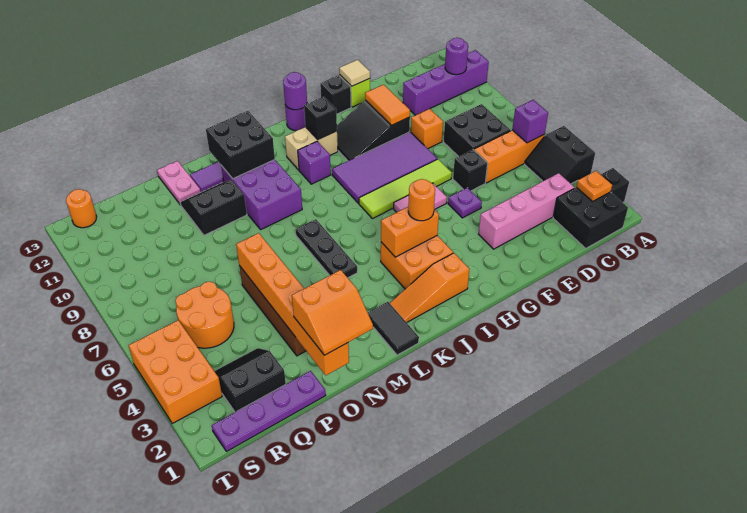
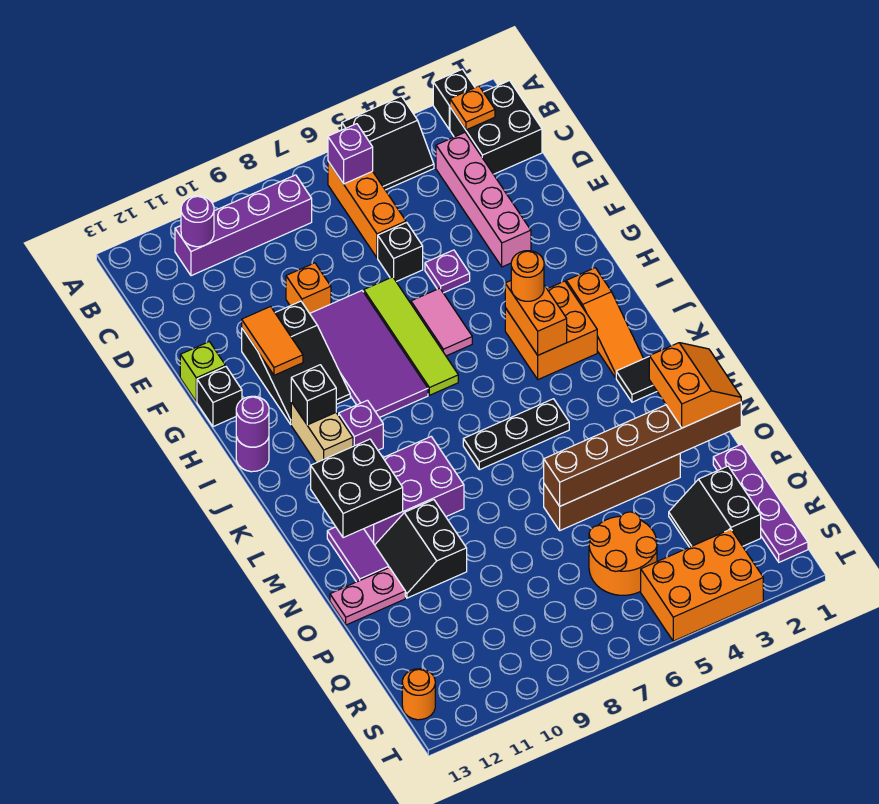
purple 1x4 brick [403,50,489,115] -> purple 1x4 brick turned to [175,175,312,276]
black 2x2 brick [443,104,511,157] -> none
orange 1x2 tile [365,85,410,125] -> orange 1x2 tile turned to [242,307,303,375]
tan 1x1 tile [339,60,370,86] -> none
orange 1x6 brick [236,233,349,375] -> brown 1x6 brick [544,402,741,506]

